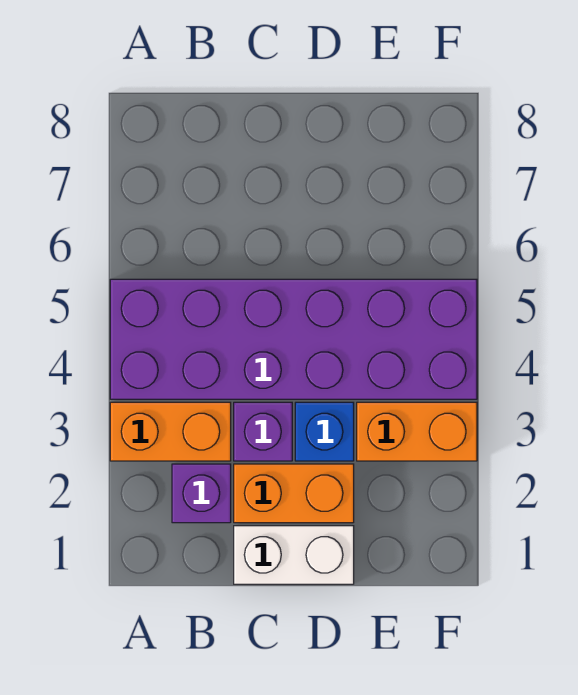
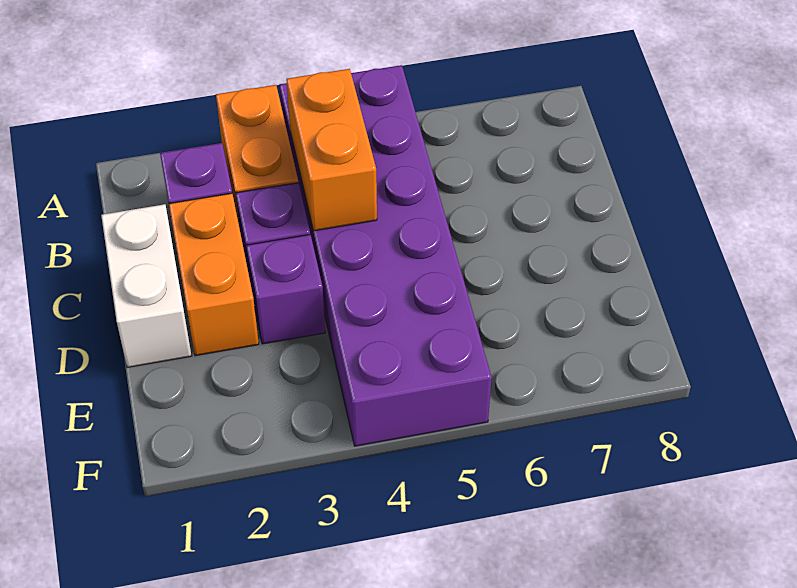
blue 1x1 brick [295,402,354,461] -> purple 1x1 brick [246,235,325,344]
orange 1x2 brick [357,402,477,461] -> orange 1x2 brick moved to [286,69,377,231]

